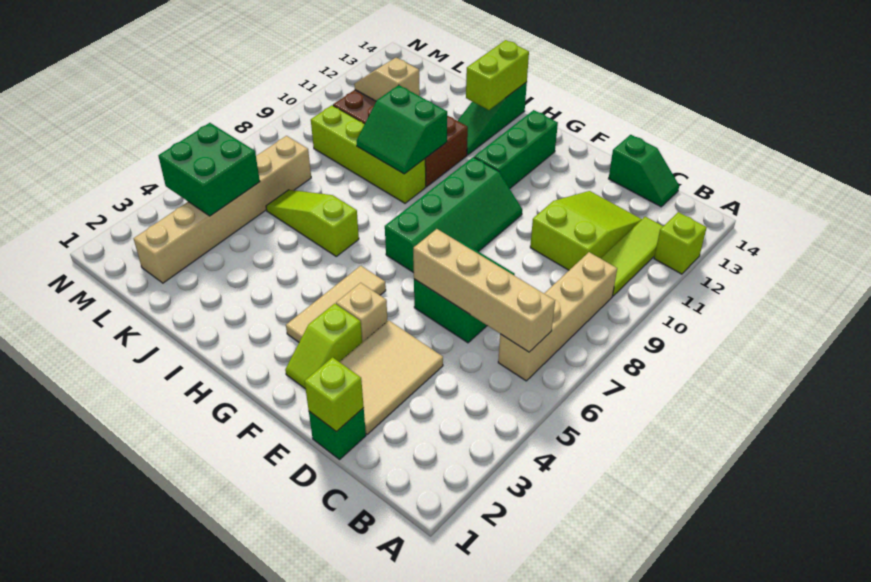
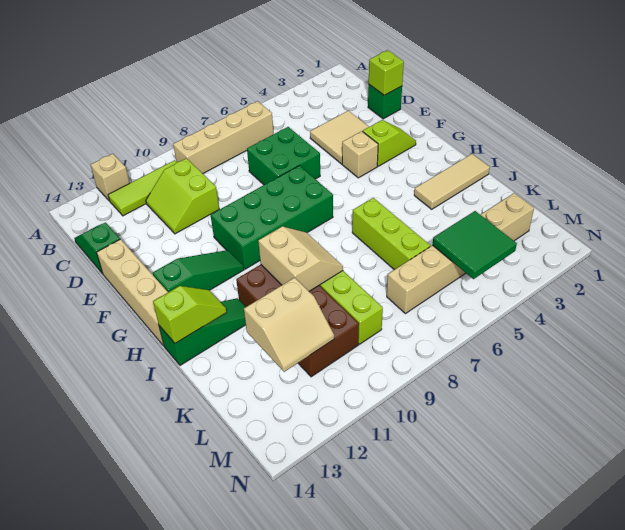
lime 1x1 brick [654,212,707,274] -> tan 1x1 brick [91,154,129,201]
tan 1x4 brick [413,229,555,352] -> tan 1x4 brick moved to [97,239,168,346]
lime 2x3 slope [530,191,642,270] -> lime 2x2 slope [146,158,219,234]
tan 2x3 tile [340,320,443,434] -> tan 2x2 tile [310,111,369,164]
green 2x4 slope [385,157,522,273] -> green 2x4 brick [211,166,333,269]
tan 1x3 tile [286,266,386,342] -> tan 1x3 tile moved to [414,154,490,209]
green 1x3 brick [474,110,558,189] -> green 1x3 slope [153,250,244,292]
lime 1x3 slope [266,190,359,256] -> lime 1x3 brick [352,198,430,270]
green 2x2 slope [357,85,447,174] -> tan 2x2 slope [258,226,343,291]
lime 1x2 brick [466,40,529,110] -> lime 1x2 slope [153,286,226,343]
tan 1x2 slope [354,58,420,101] -> tan 2x2 slope [244,278,334,372]
green 2x2 brick [158,123,260,216] -> green 2x2 tile [433,211,517,279]

